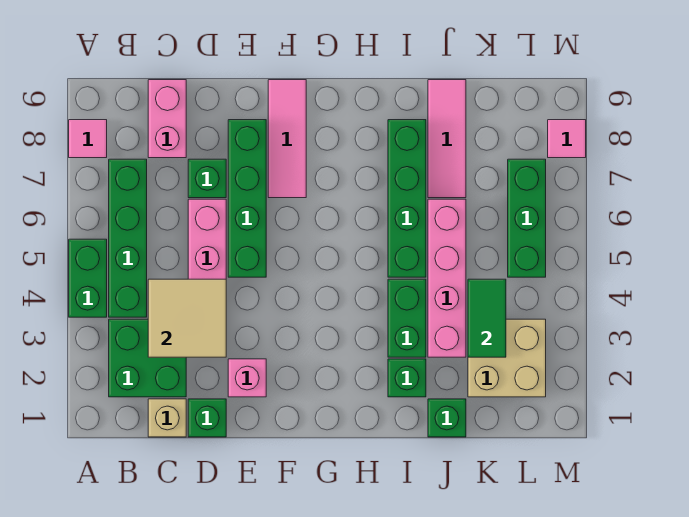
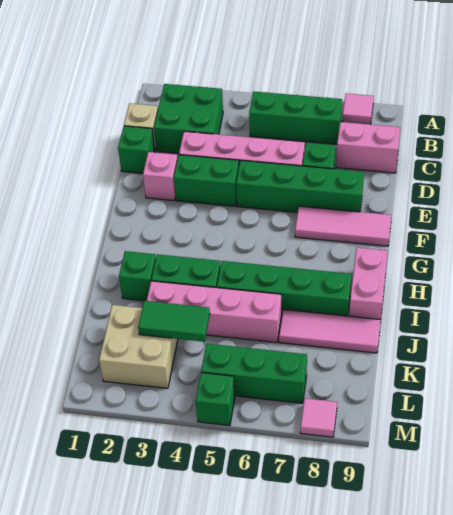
green 1x2 brick [69,239,107,317] -> green 1x2 brick moved to [174,155,239,206]
green 1x4 brick [109,159,147,317] -> green 1x3 brick [249,91,342,144]
tan 2x2 tile [148,279,226,357] -> none
none -> pink 1x2 brick [349,248,388,320]
green 1x1 brick [428,399,466,437] -> green 1x1 brick moved to [196,373,235,425]

